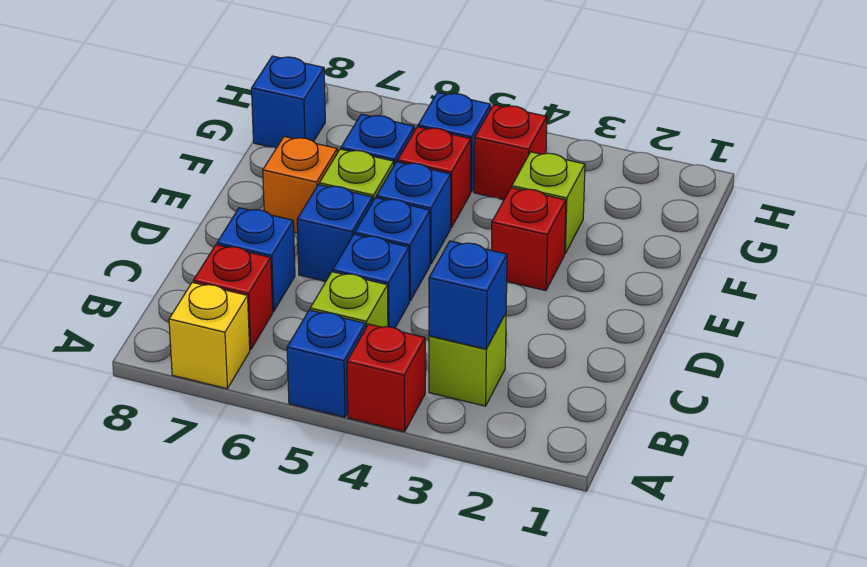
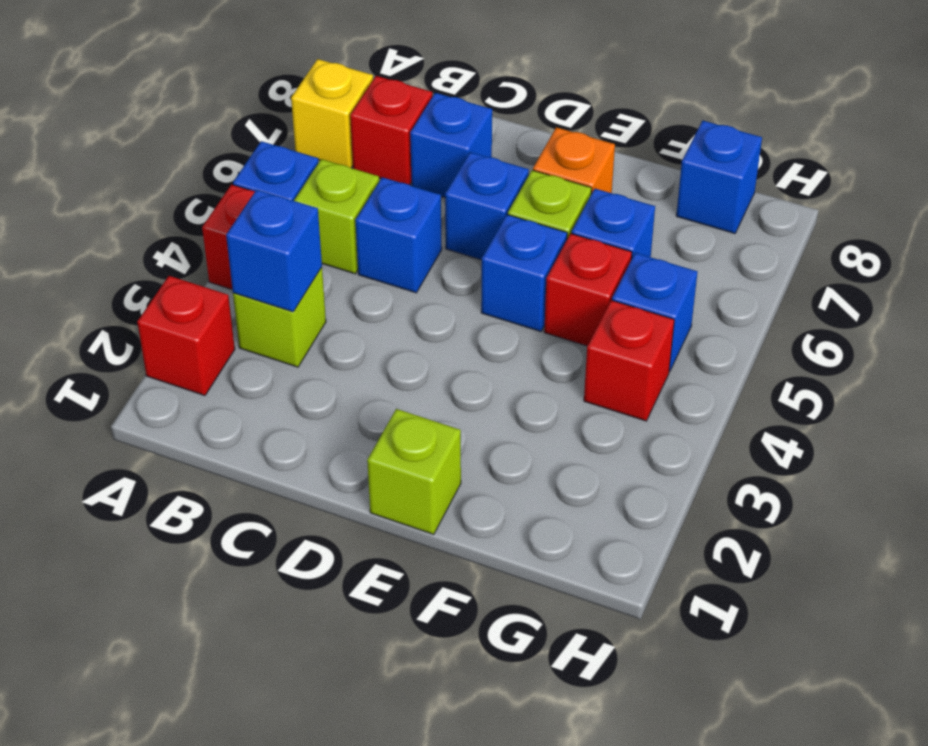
blue 1x1 brick [355,198,430,301] -> none
red 1x1 brick [491,188,566,291] -> red 1x1 brick moved to [137,276,235,395]
lime 1x1 brick [512,152,585,254] -> lime 1x1 brick moved to [367,409,461,535]

